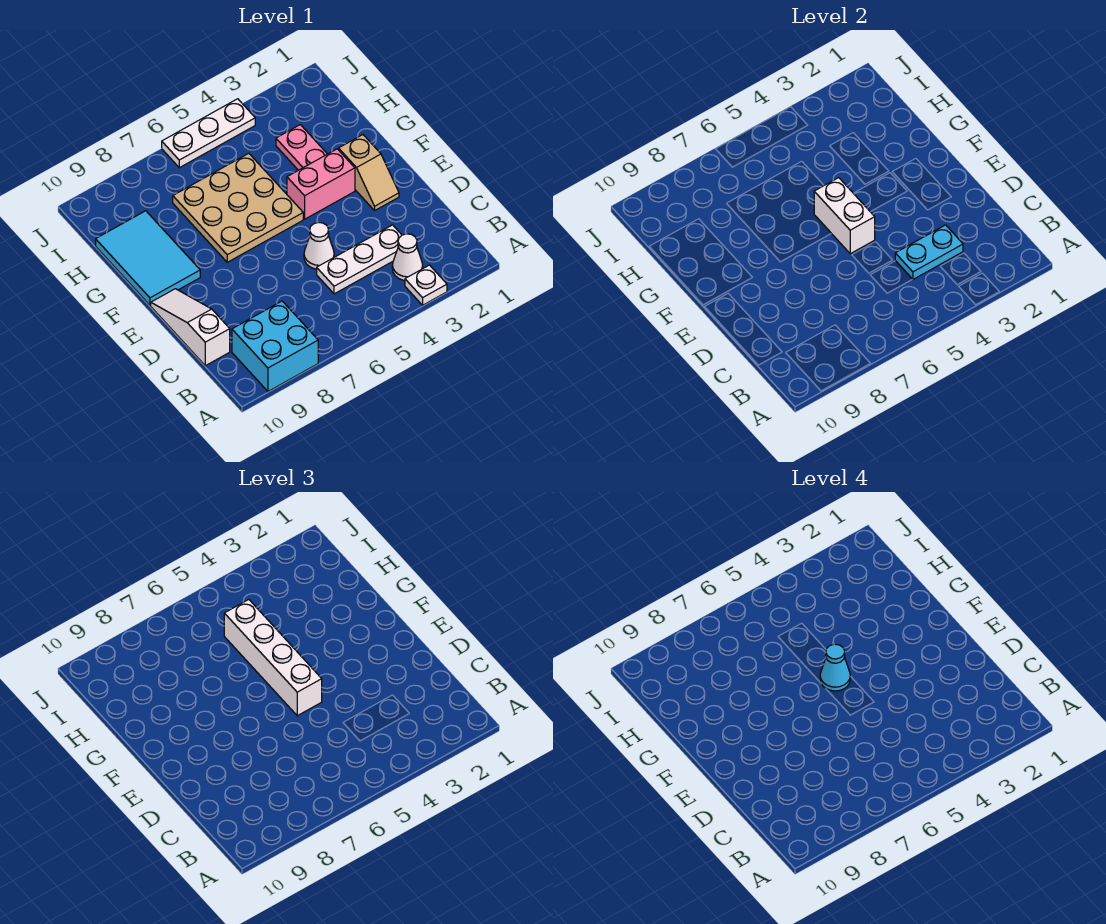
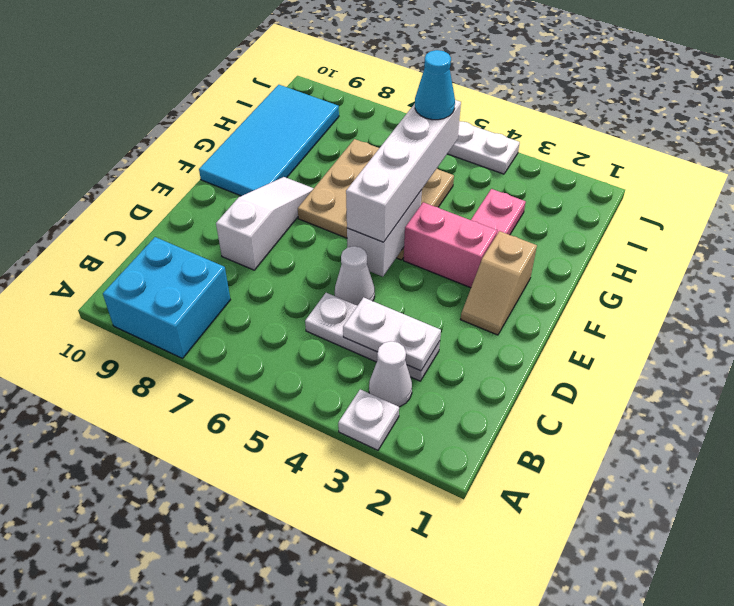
cyan 1x2 plate [895,225,963,279] -> white 1x2 plate [343,297,441,371]
white 1x3 slope [151,289,230,366] -> white 1x3 slope moved to [216,177,314,270]
cyan 1x1 cone [820,644,850,691] -> cyan 1x1 cone moved to [415,50,455,120]
cyan 2x3 tile [96,211,200,305] -> cyan 2x4 tile [199,85,339,196]

